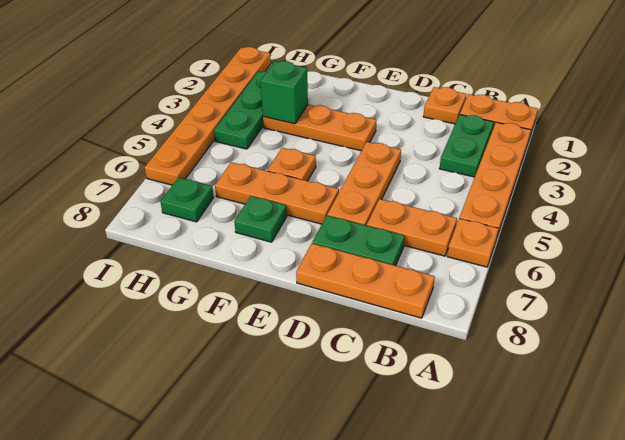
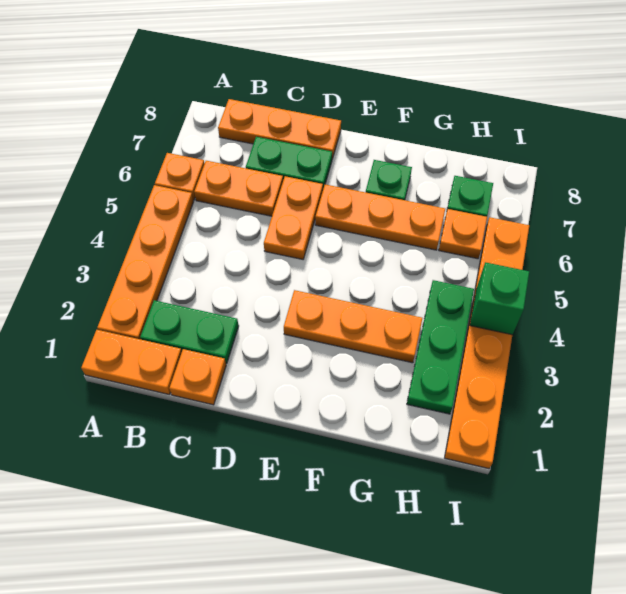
green 1x2 plate [439,114,494,177] -> green 1x2 plate turned to [140,300,239,364]
orange 1x3 plate [327,142,401,226] -> orange 1x2 plate [264,176,323,259]
orange 1x1 plate [267,148,316,181] -> orange 1x1 plate moved to [439,209,487,259]
green 1x1 brick [260,61,308,124] -> green 1x1 brick moved to [470,262,529,335]

